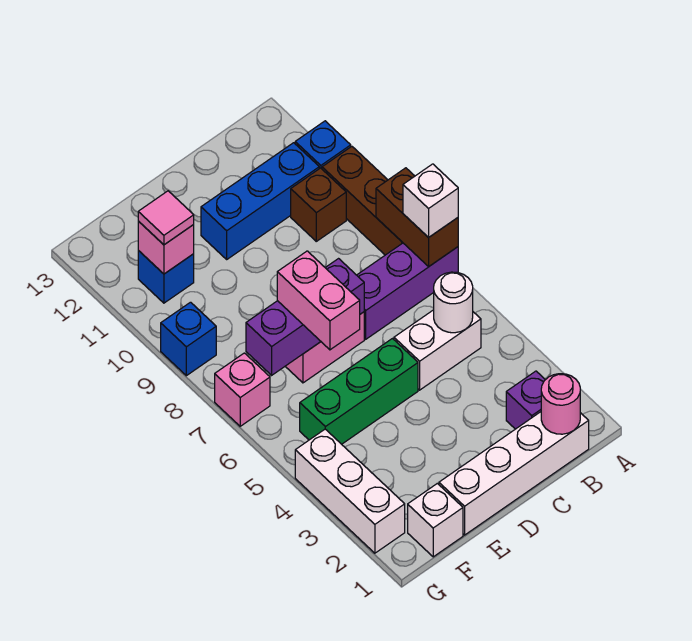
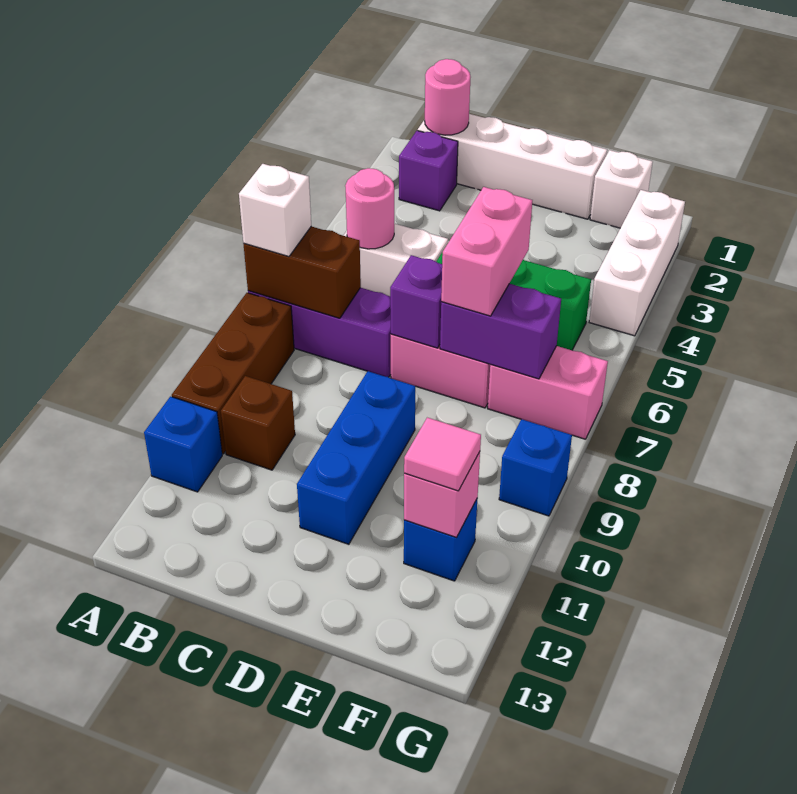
brown 1x2 brick [376,168,458,266] -> brown 1x2 brick turned to [244,226,361,318]
white 1x1 round brick [434,272,473,333] -> pink 1x1 round brick [345,168,394,249]
blue 1x3 brick [201,143,319,259] -> blue 1x3 brick turned to [297,371,415,544]
pink 1x1 brick [215,353,270,426] -> pink 1x2 brick [488,346,608,439]

